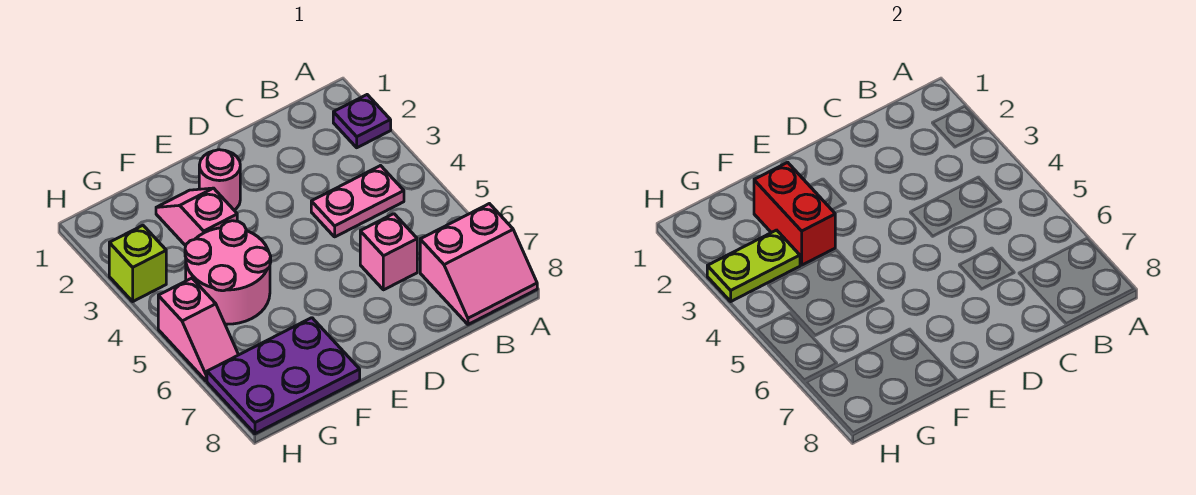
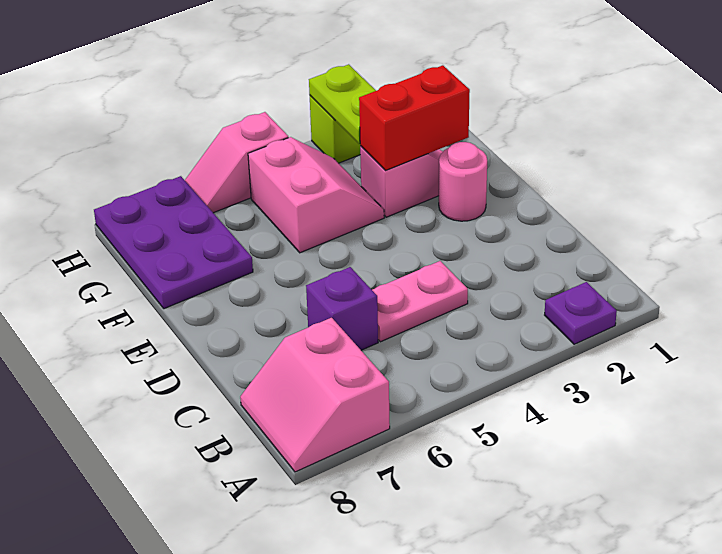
pink 1x2 plate [311,166,404,237] -> pink 1x2 plate turned to [372,261,468,342]
pink 1x1 brick [360,214,417,290] -> purple 1x1 brick [306,267,378,350]
pink 2x2 round brick [185,221,271,324] -> pink 2x2 slope [248,137,384,253]

